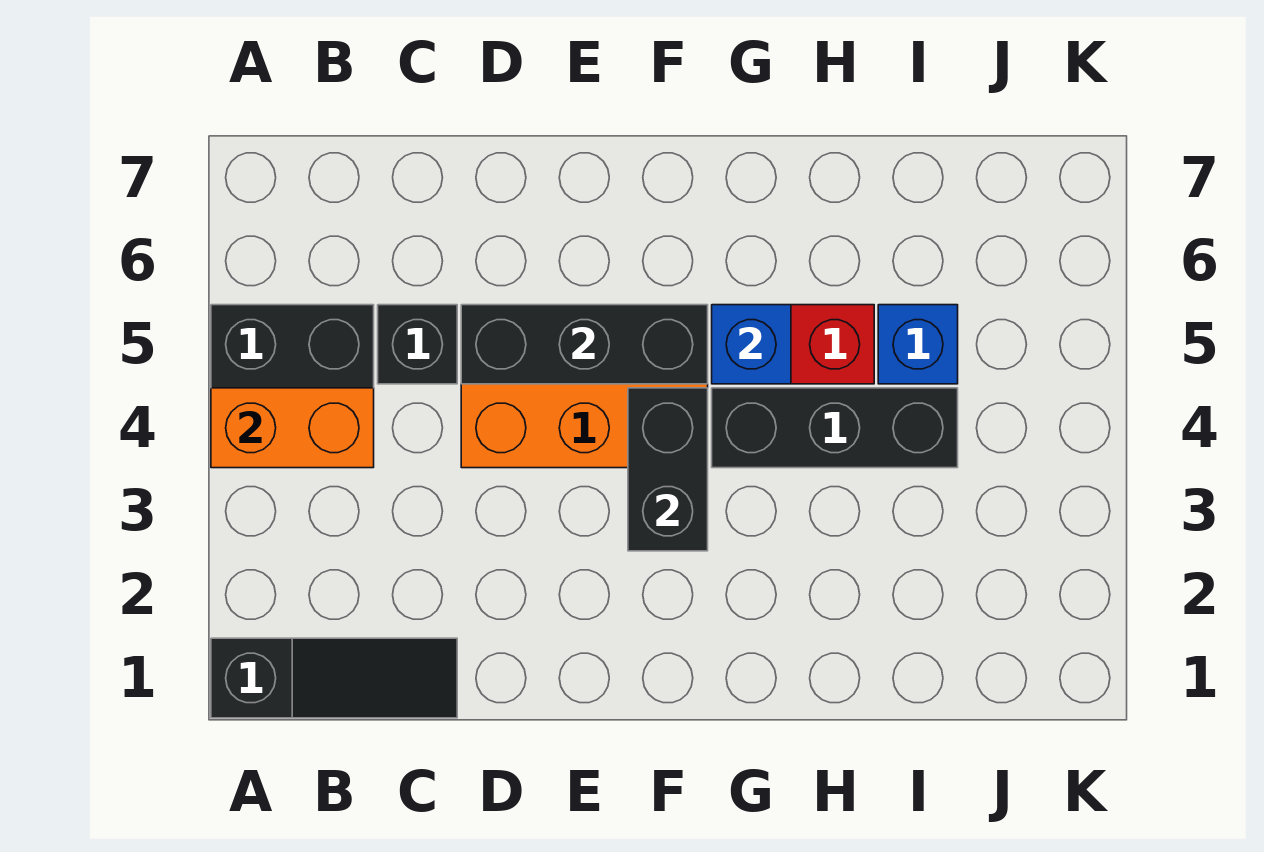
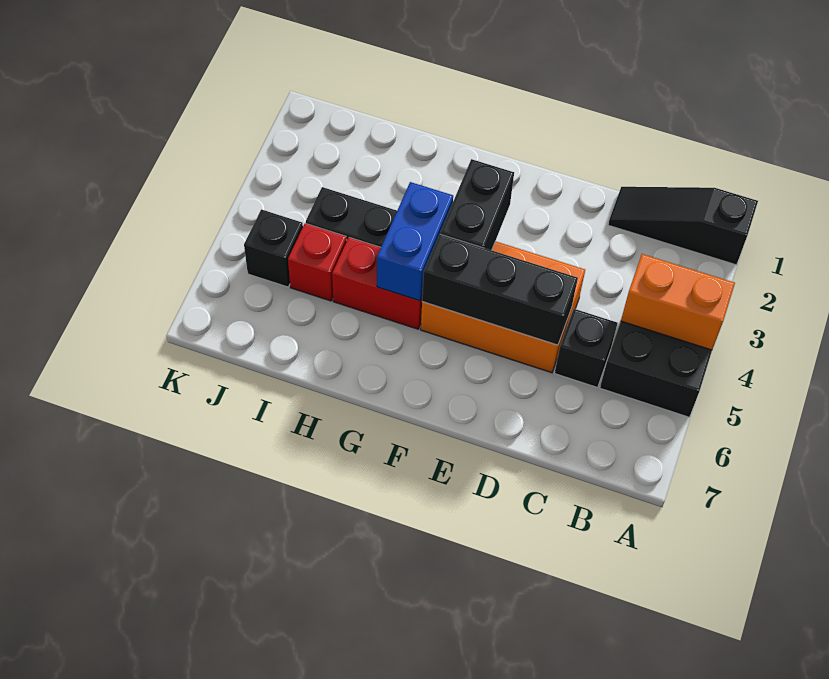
blue 1x1 brick [712,305,791,384] -> blue 1x2 brick [377,182,453,301]
blue 1x1 brick [878,305,958,384] -> red 1x1 brick [288,223,347,301]
none -> black 1x1 brick [244,209,303,287]

